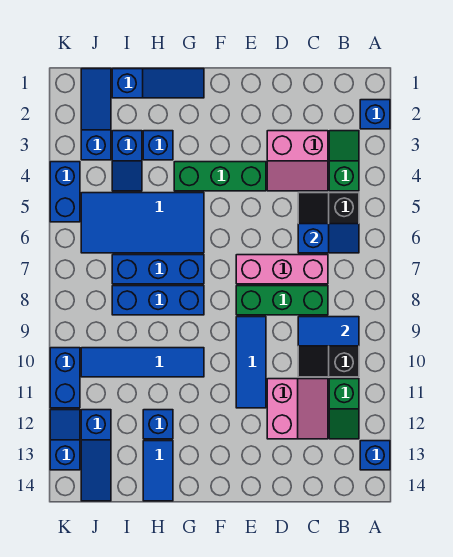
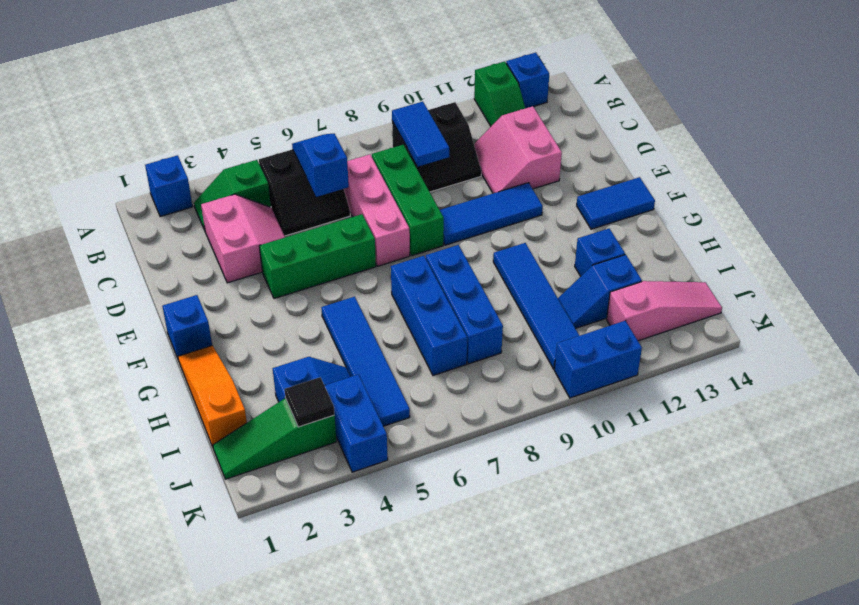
green 1x2 slope [329,379,359,439] -> green 1x2 slope turned to [474,61,525,126]
pink 2x2 slope [267,379,328,439] -> pink 2x2 slope turned to [474,106,562,193]
green 1x3 brick [174,162,266,191] -> green 1x3 brick turned to [259,214,376,299]
blue 1x3 slope [112,69,204,98] -> orange 1x3 slope [178,346,247,447]
blue 2x4 tile [81,193,204,253] -> blue 1x4 tile [321,297,410,426]
blue 1x1 brick [143,131,173,160] -> blue 1x1 brick moved to [162,295,212,358]
blue 1x2 tile [143,441,173,501] -> blue 1x2 tile moved to [577,177,655,229]
blue 1x3 slope [81,69,111,160] -> green 1x3 slope [213,398,336,479]
none -> black 1x1 tile [285,377,334,427]
blue 1x3 slope [81,410,111,501] -> pink 1x3 slope [607,281,722,341]
blue 1x2 brick [50,162,80,222] -> blue 1x2 brick turned to [325,374,388,472]
blue 1x2 slope [50,410,80,470] -> blue 1x2 slope moved to [558,255,642,329]

